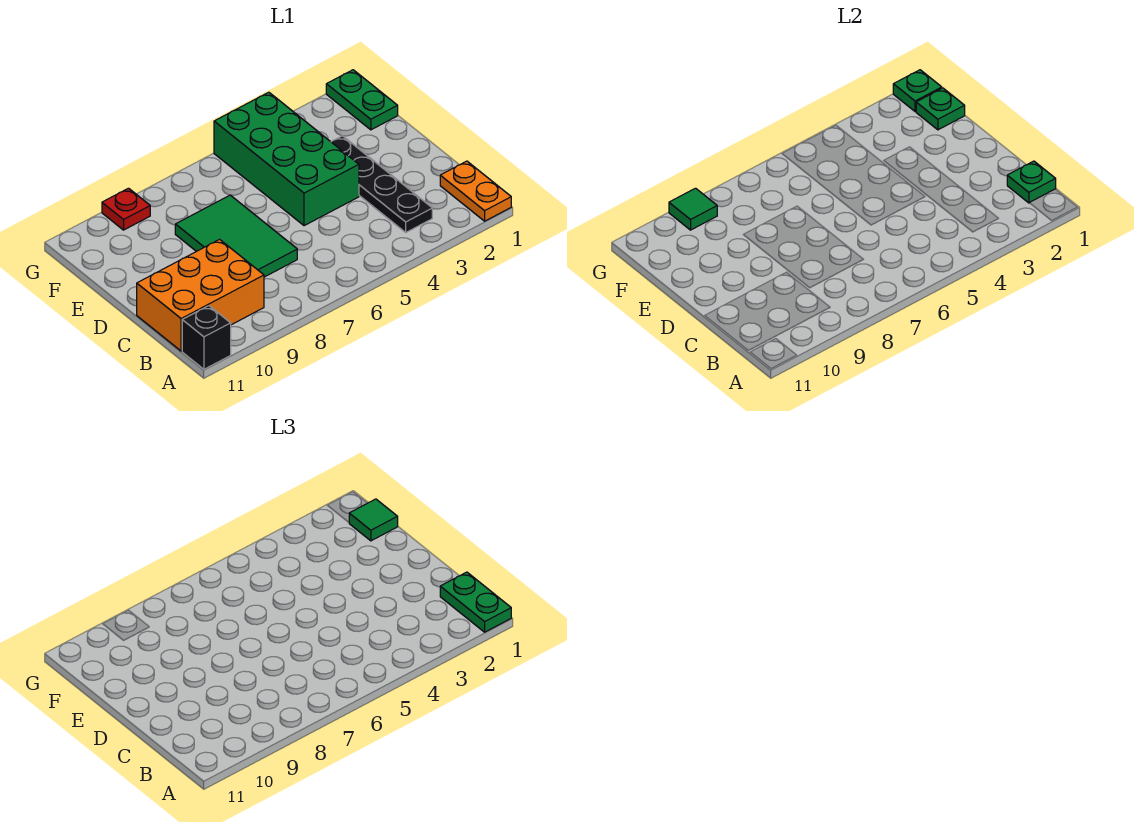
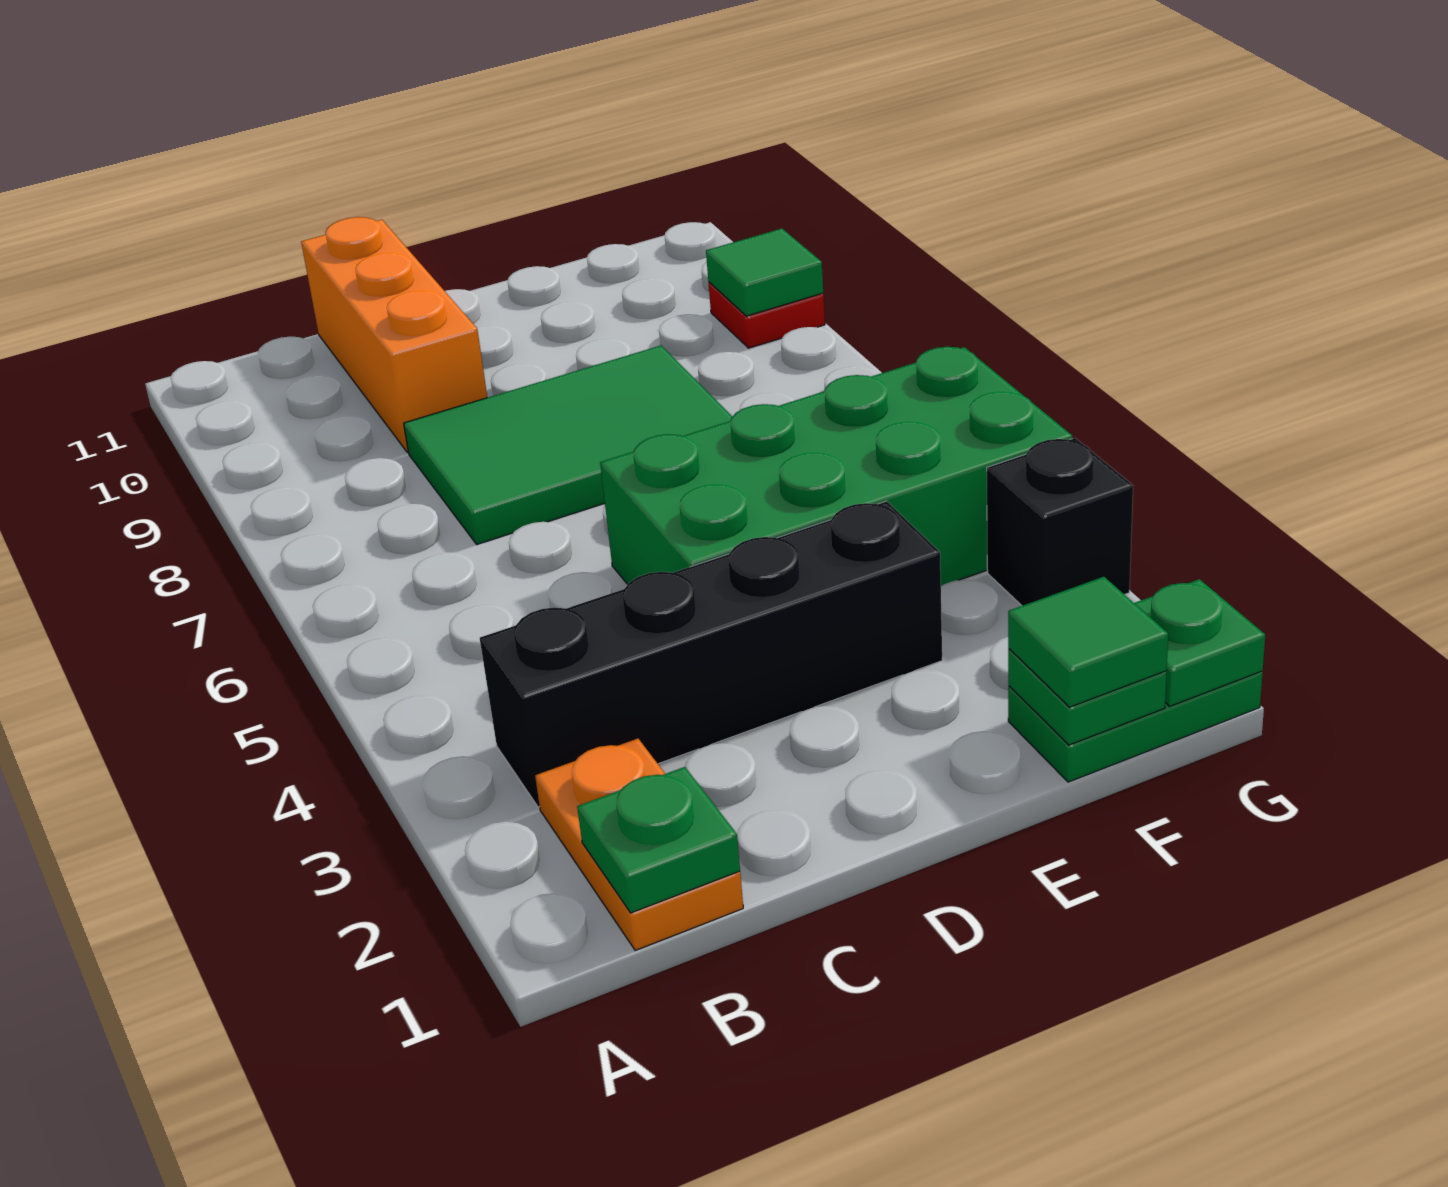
orange 1x2 plate [440,161,511,221] -> orange 1x2 plate turned to [535,739,743,951]
green 1x2 plate [440,572,511,632] -> none
black 1x1 brick [182,306,231,369] -> black 1x1 brick moved to [987,438,1133,606]
black 1x4 plate [332,136,432,232] -> black 1x4 brick [480,501,942,807]
orange 2x3 brick [137,239,264,351] -> orange 1x3 brick [301,217,487,452]

